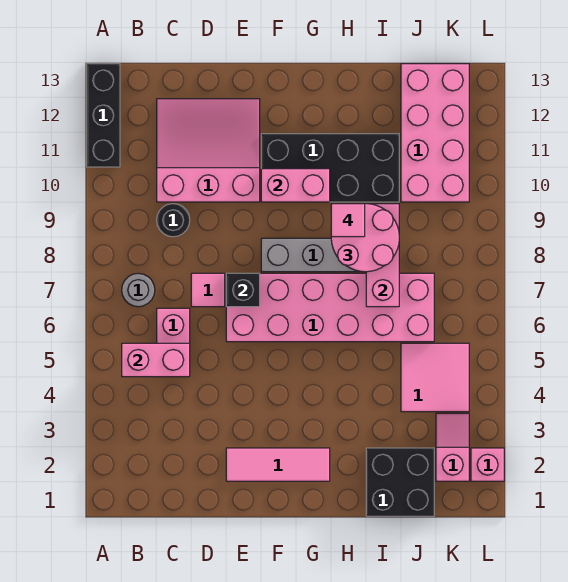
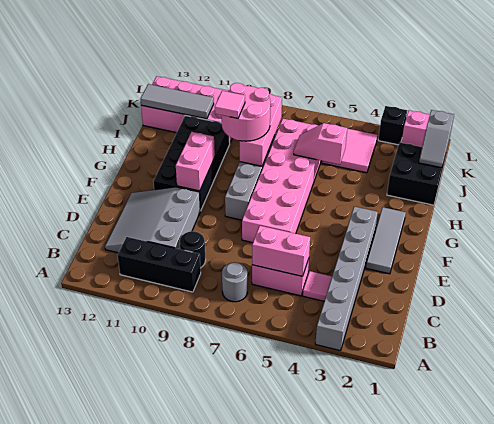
none -> grey 1x6 brick [315,207,378,351]
black 1x3 brick [87,64,120,167] -> black 1x3 brick moved to [118,237,201,292]
pink 1x2 brick [122,343,190,377] -> pink 1x2 brick turned to [252,226,310,276]
pink 3x3 slope [157,99,260,202] -> grey 3x3 slope [105,187,200,253]
pink 1x1 tile [191,273,225,307] -> pink 1x1 tile moved to [303,271,332,301]
pink 1x3 tile [226,448,330,481] -> grey 1x3 tile [366,207,406,274]
black 1x1 brick [226,273,260,307] -> black 1x1 brick moved to [378,106,407,145]
pink 1x3 brick [366,204,399,307] -> pink 1x3 brick turned to [239,94,282,166]
none -> grey 1x2 slope [419,110,454,168]
none -> grey 1x3 tile [140,84,214,119]
pink 1x2 slope [436,413,469,481] -> pink 1x2 slope moved to [294,123,347,164]

